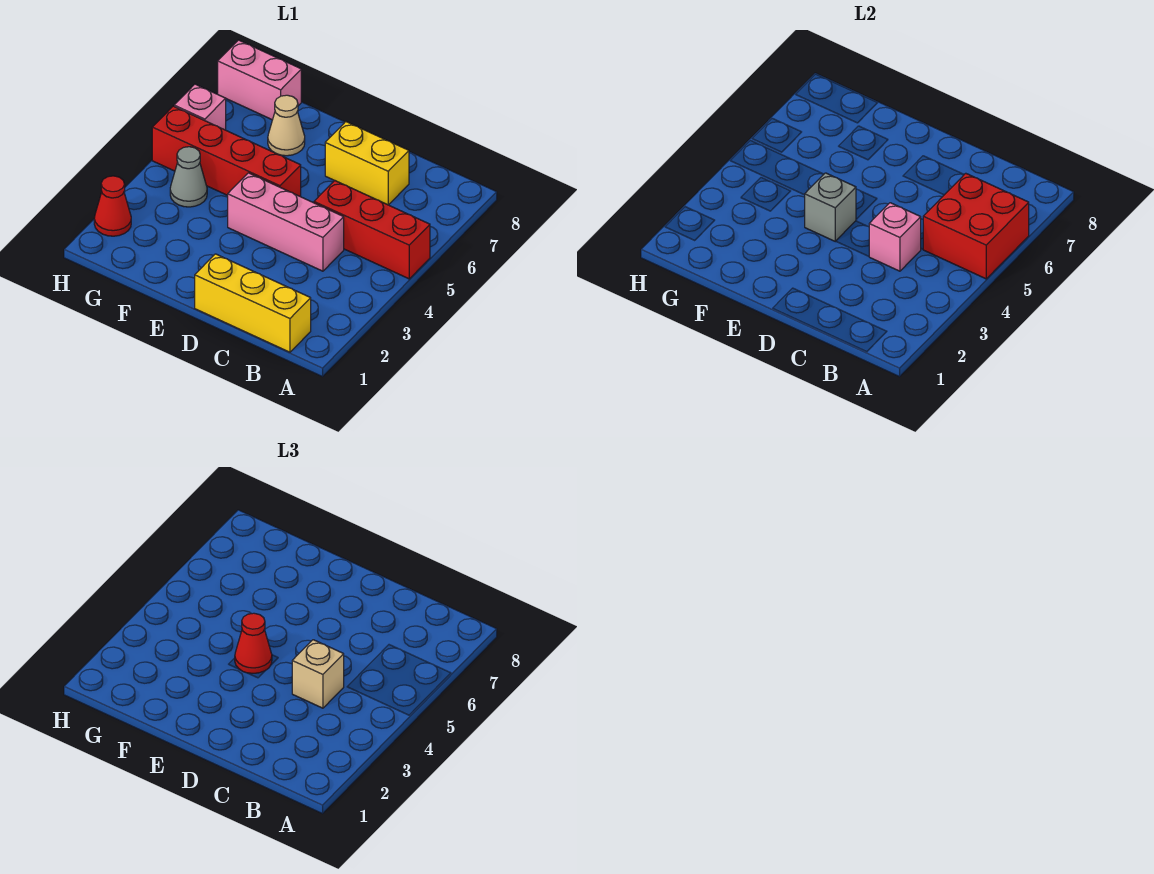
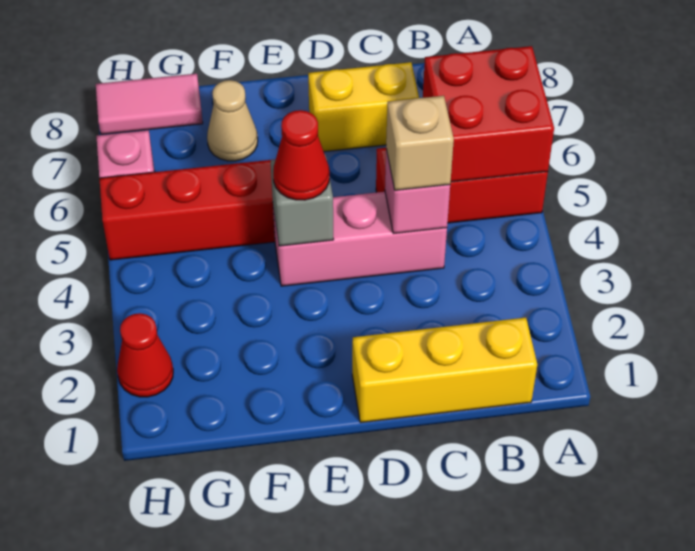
grey 1x1 cone [170,147,207,207] -> none
pink 1x2 brick [218,40,301,120] -> pink 1x2 tile [96,74,203,134]

